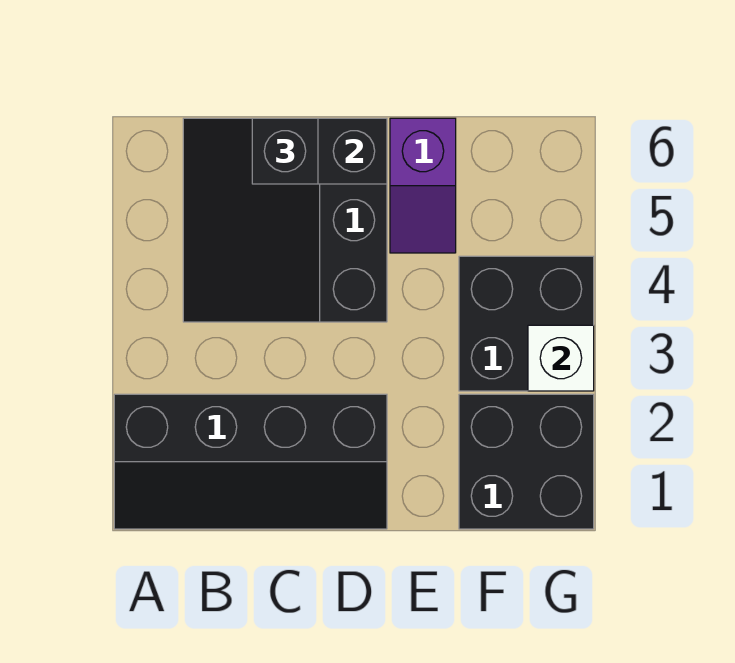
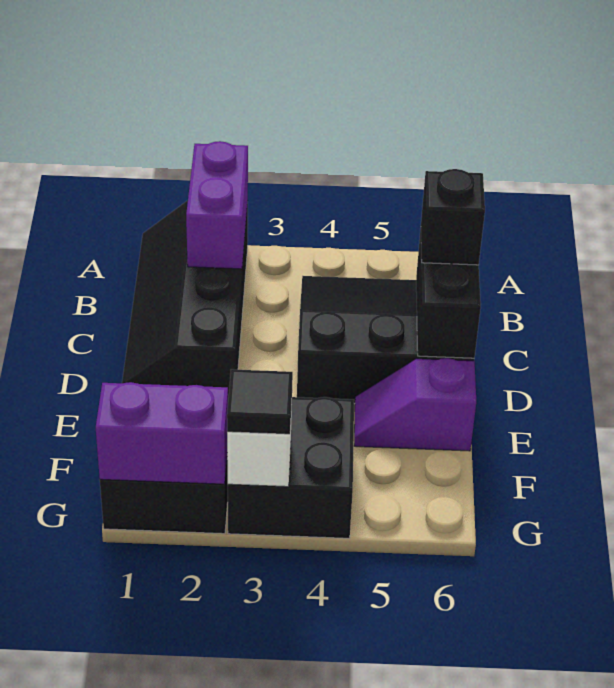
none -> purple 1x2 brick [186,141,248,269]
none -> purple 1x2 brick [96,382,228,484]
none -> black 1x1 tile [227,369,293,434]

